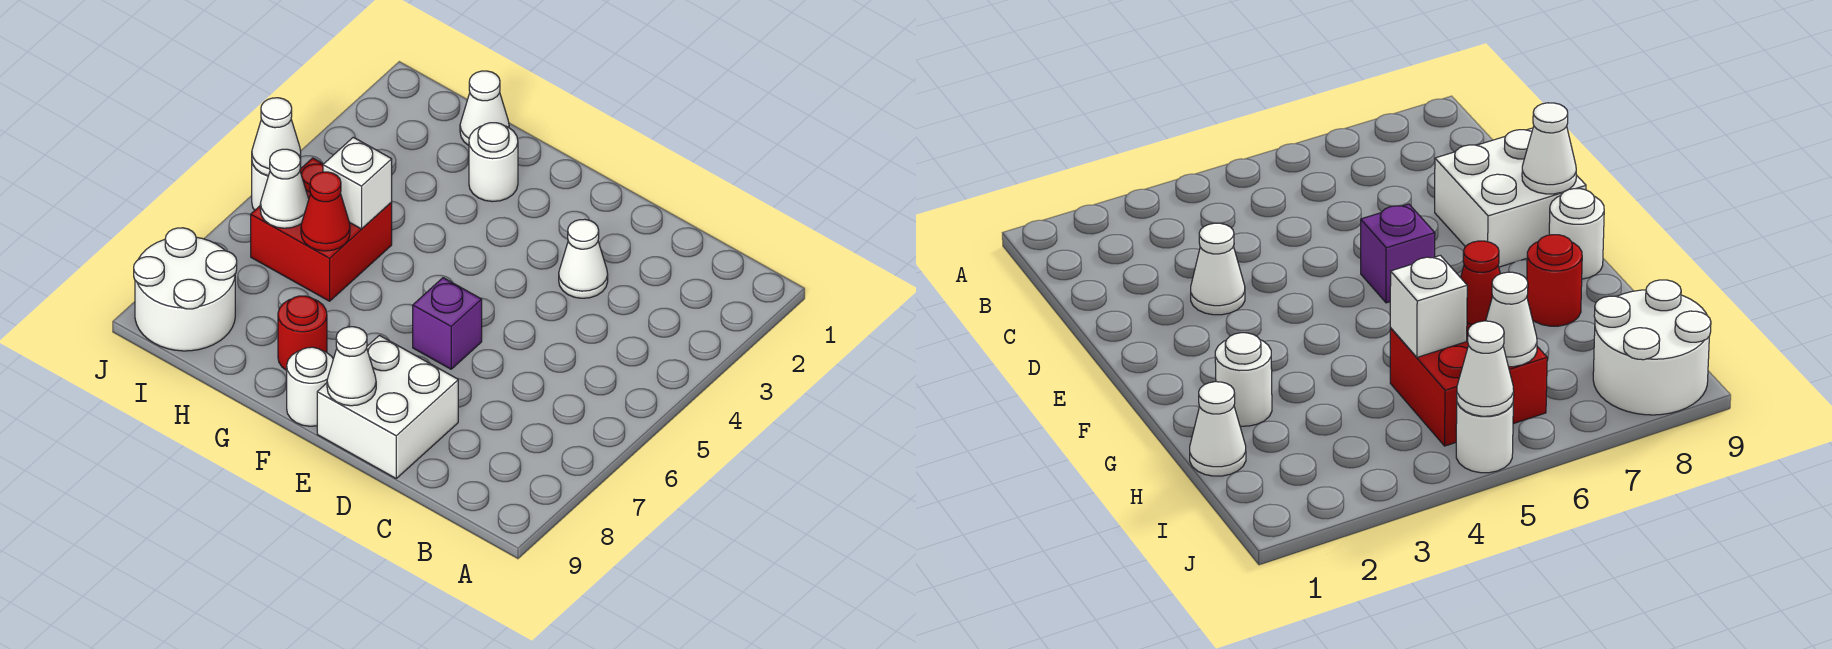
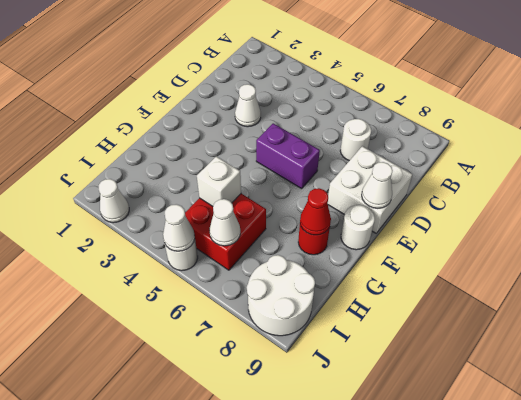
purple 1x1 brick [413,278,482,369] -> purple 1x2 brick [256,123,320,189]
white 1x1 round brick [469,123,518,202] -> white 1x1 round brick moved to [340,119,371,161]
white 1x1 cone [460,71,509,145] -> white 1x1 cone moved to [99,179,129,223]
red 1x1 cone [301,172,350,251] -> red 1x1 cone moved to [300,188,331,235]

